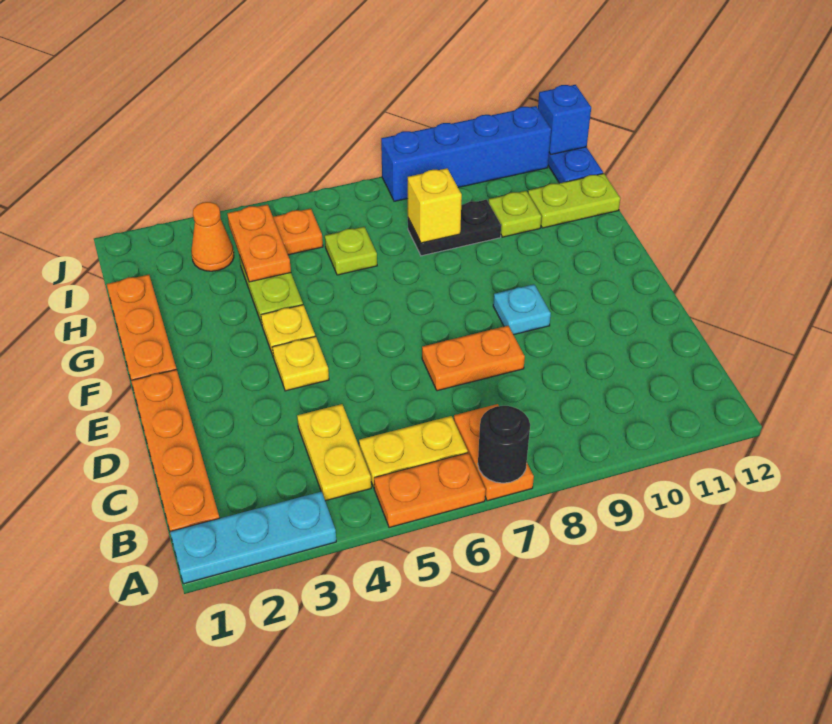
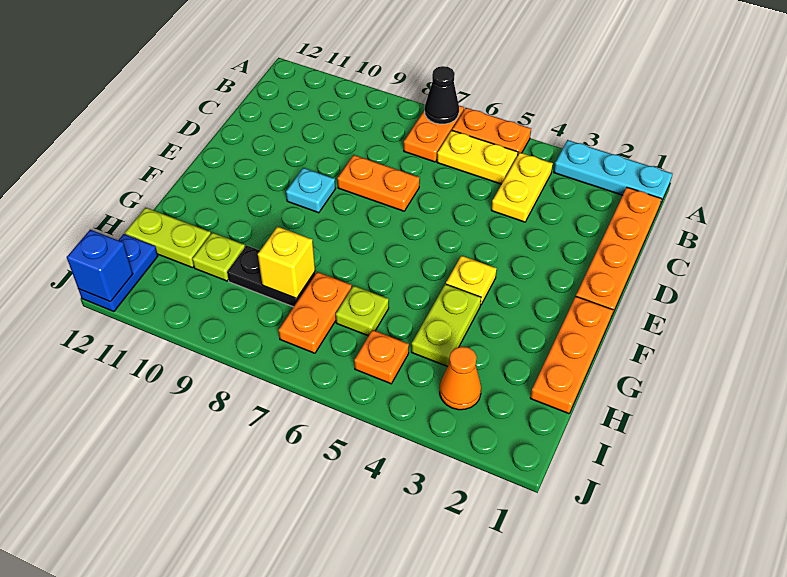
black 1x1 round brick [478,406,530,483] -> black 1x1 cone [425,66,459,124]
yellow 1x1 plate [273,336,329,391] -> none
orange 1x2 plate [227,204,291,282] -> orange 1x2 plate moved to [279,272,352,353]
blue 1x4 brick [381,106,551,201] -> none

